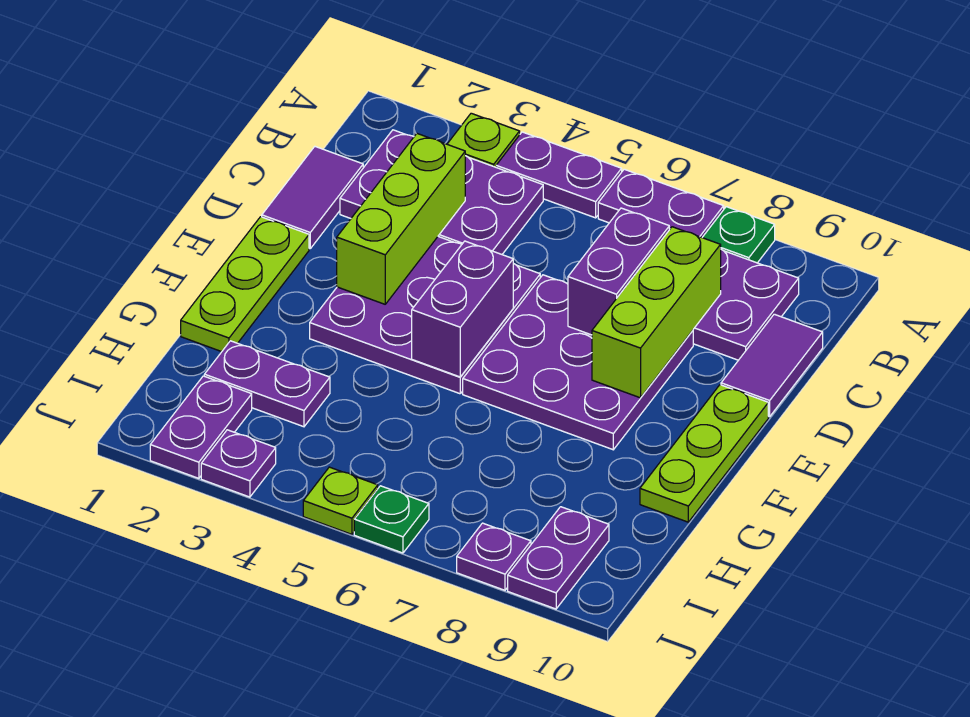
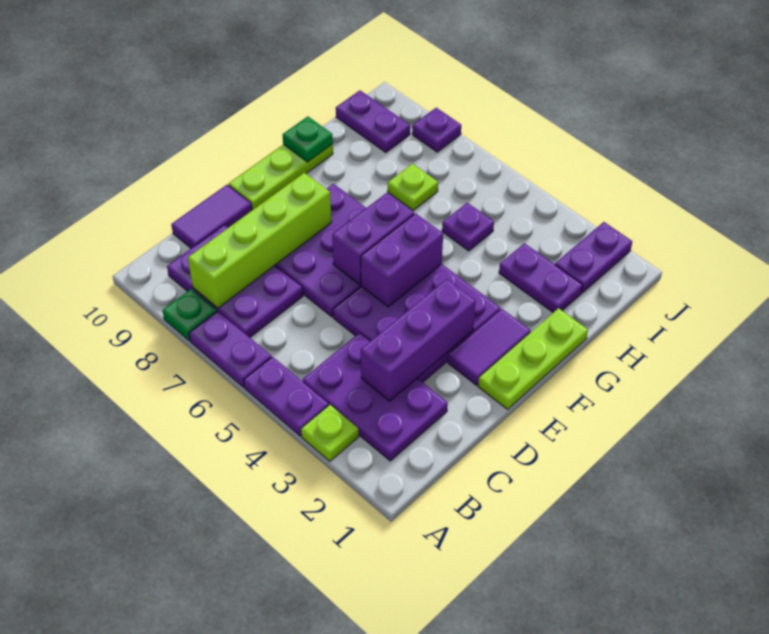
purple 1x2 tile [262,147,363,249] -> purple 1x2 tile moved to [448,309,531,385]
lime 1x3 brick [337,134,465,304] -> purple 1x3 brick [361,279,476,401]
purple 1x2 brick [568,208,669,335] -> purple 1x2 brick moved to [332,193,414,285]
lime 1x3 brick [592,227,721,398] -> lime 1x4 brick [188,173,331,308]
purple 1x2 plate [508,507,609,609] -> purple 1x2 plate turned to [336,90,410,152]
purple 1x1 plate [201,430,276,497] -> purple 1x1 plate moved to [442,203,494,251]
lime 1x1 plate [303,467,378,534] -> lime 1x1 plate moved to [388,164,438,210]
green 1x1 plate [354,486,429,553] -> green 1x1 plate moved to [283,117,333,162]

